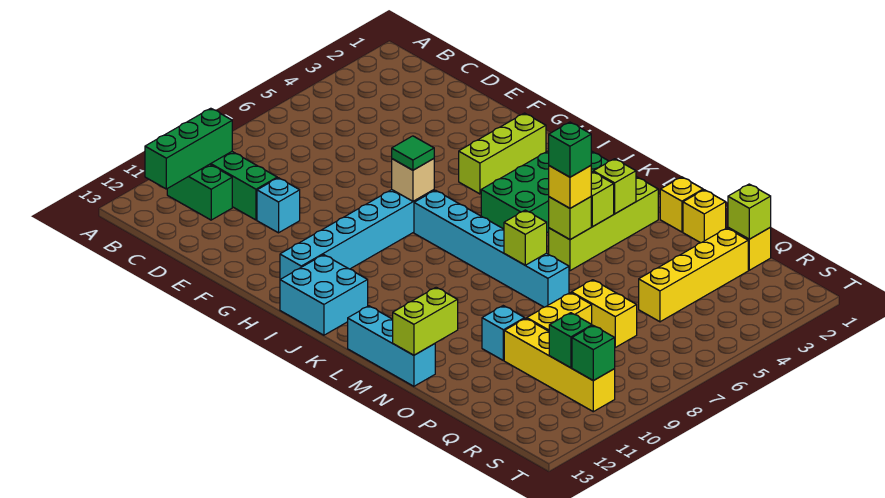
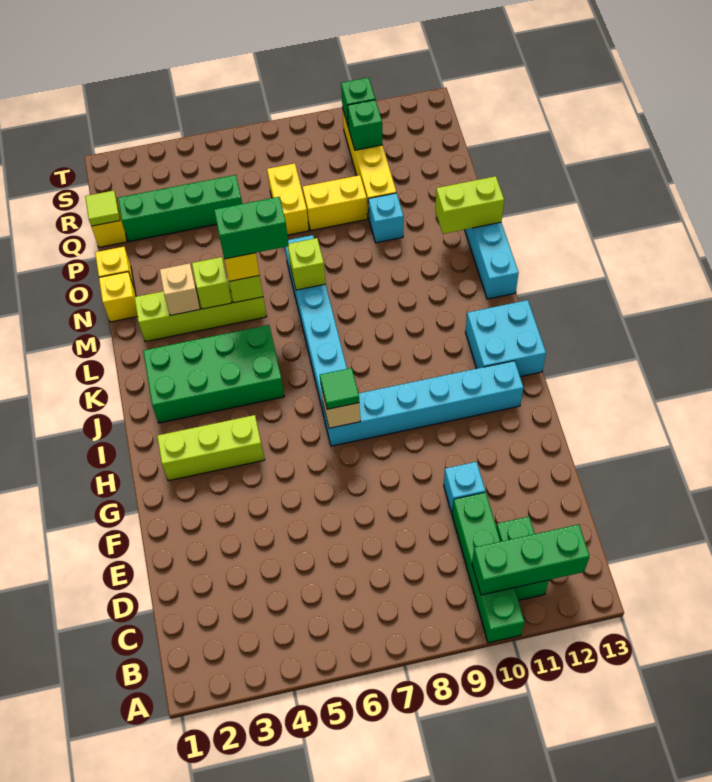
lime 1x1 brick [593,159,636,214] -> tan 1x1 brick [160,263,200,316]
green 1x1 brick [549,122,591,177] -> green 1x2 brick [214,197,289,259]
lime 1x1 brick [728,184,771,239] -> lime 1x1 tile [85,190,120,226]
yellow 1x4 brick [639,228,748,322] -> green 1x4 brick [118,175,242,241]

